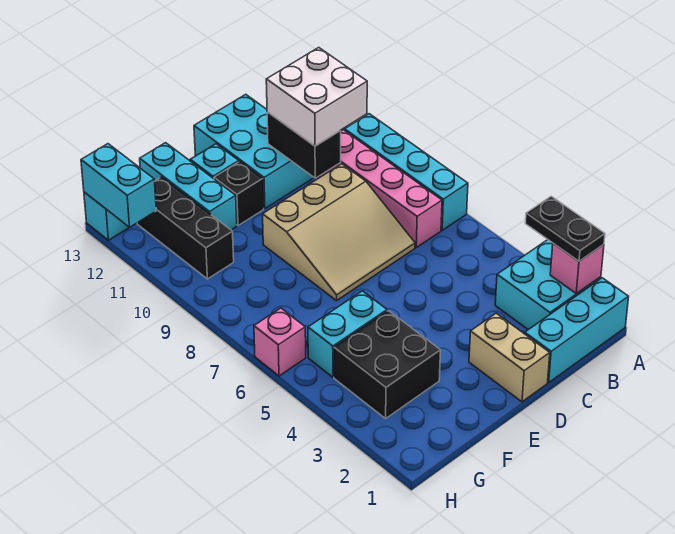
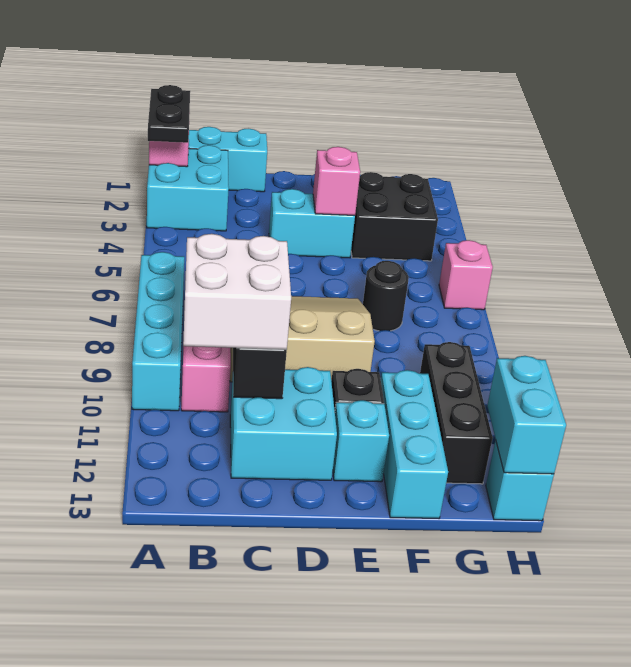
cyan 2x3 brick [194,94,314,209] -> cyan 2x2 brick [230,367,337,480]
tan 1x2 brick [469,313,550,402] -> none
none -> pink 1x1 brick [313,147,360,215]
cyan 1x2 brick [308,291,387,377] -> cyan 1x2 brick moved to [269,189,355,258]
none -> black 1x1 round brick [363,261,409,331]

